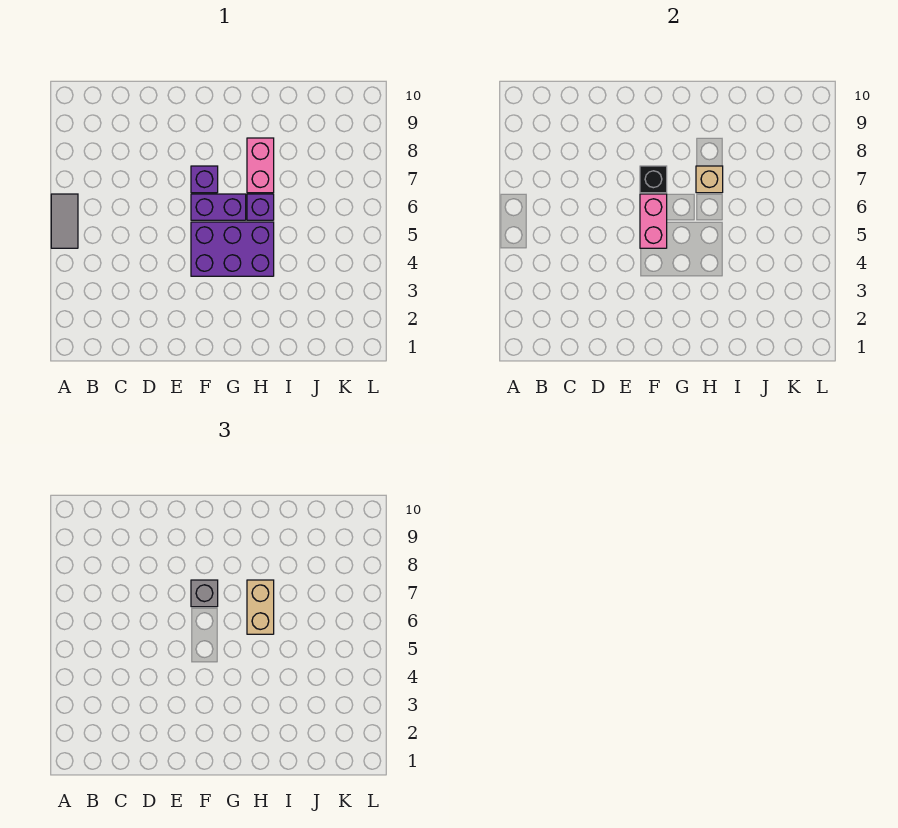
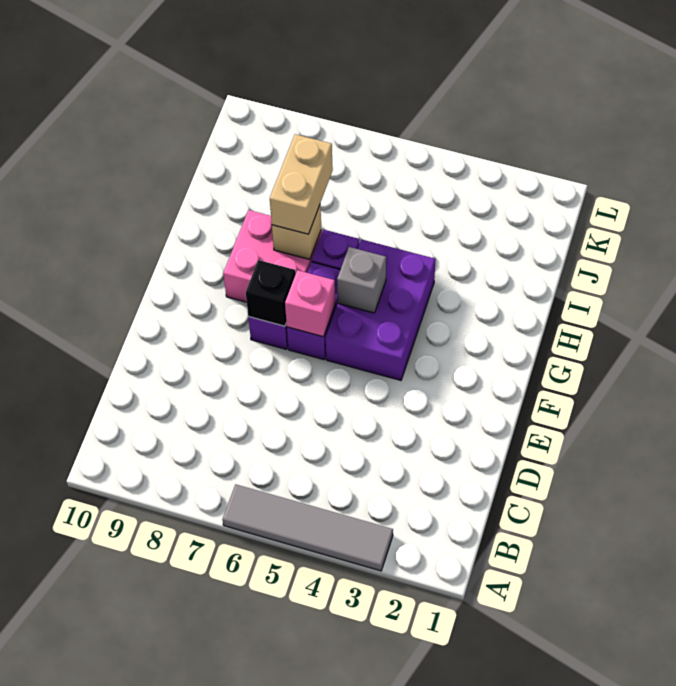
grey 1x2 tile [51,194,78,248] -> grey 1x4 tile [222,484,393,571]
pink 1x2 brick [640,194,667,248] -> pink 1x1 brick [285,270,335,337]
grey 1x1 brick [191,580,218,607] -> grey 1x1 brick moved to [337,247,386,313]
tan 1x2 brick [247,580,274,634] -> tan 1x2 brick turned to [270,134,333,234]
pink 1x2 brick [247,138,274,193] -> pink 2x2 brick [223,210,322,302]

